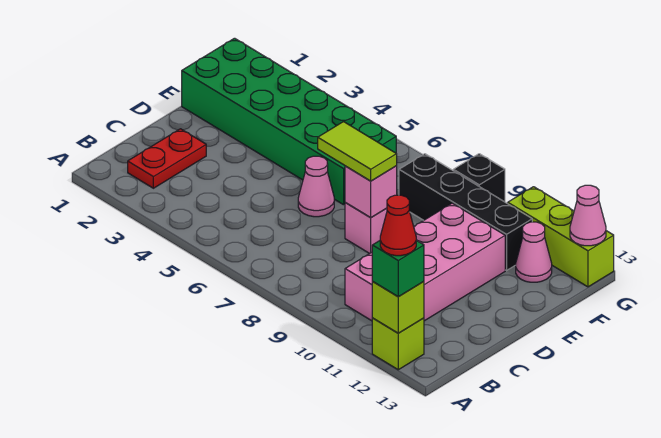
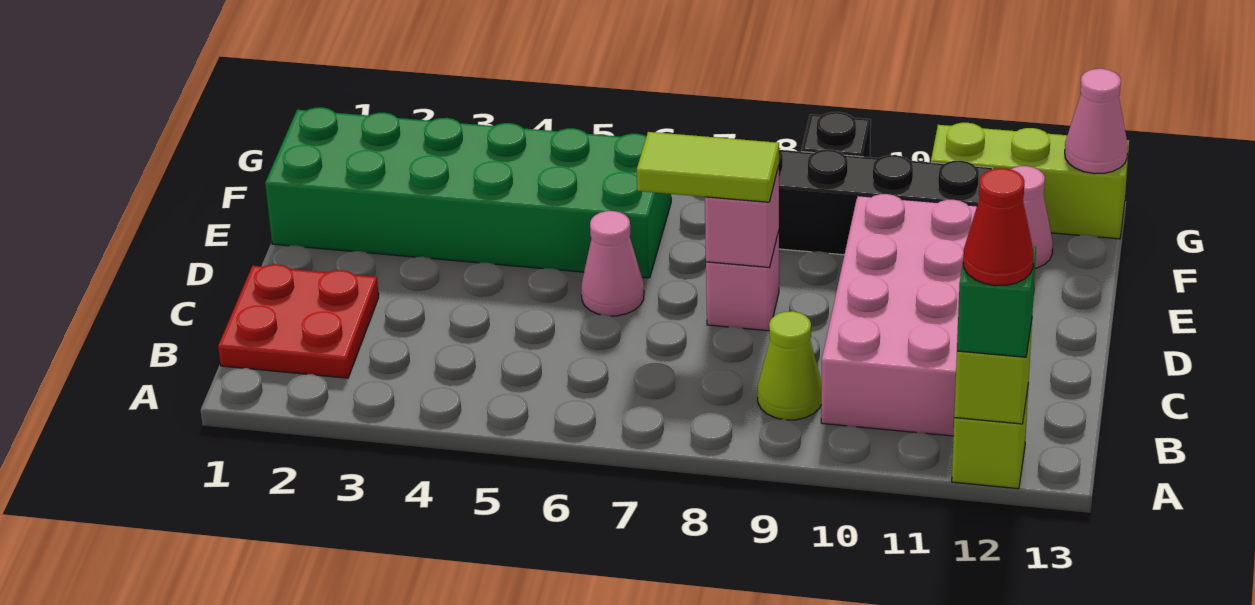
red 1x2 plate [128,129,206,188] -> red 2x2 plate [218,264,379,378]
none -> lime 1x1 cone [758,311,822,420]

